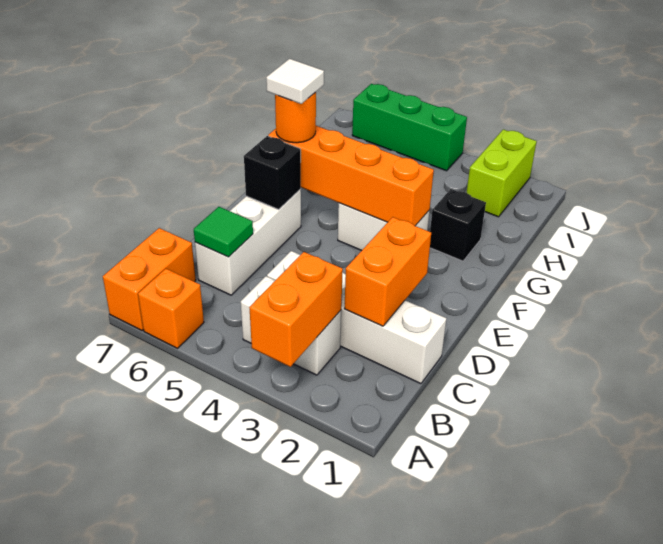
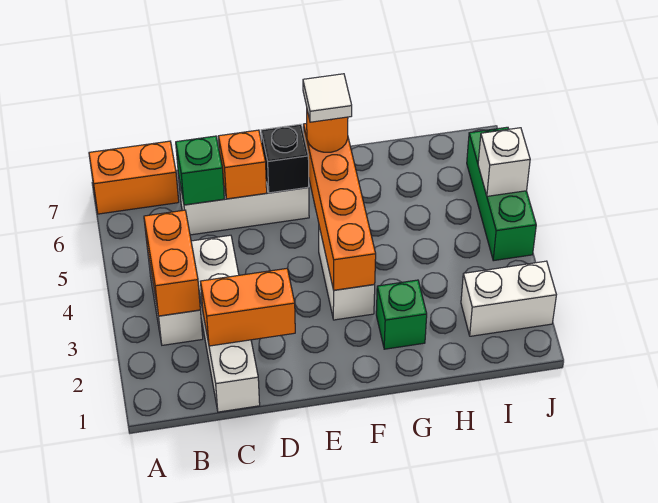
orange 1x2 brick [249,252,343,367] -> orange 1x2 brick turned to [144,210,200,316]
orange 1x1 brick [138,269,204,348] -> orange 1x1 brick moved to [218,130,267,199]
green 1x1 tile [194,207,253,257] -> green 1x1 brick [176,136,224,205]
black 1x1 brick [430,189,486,261] -> green 1x1 brick [376,280,427,349]
lime 1x2 brick [467,129,537,217] -> white 1x2 brick [461,261,556,336]
none -> white 1x1 brick [478,128,530,196]

